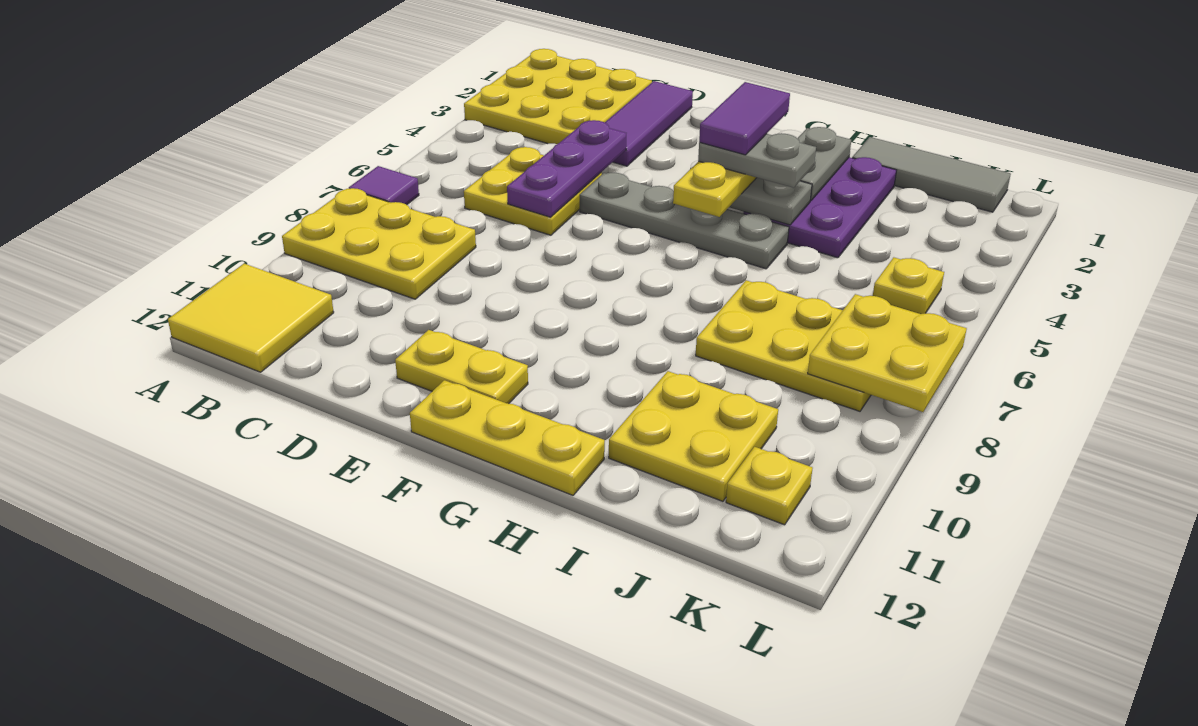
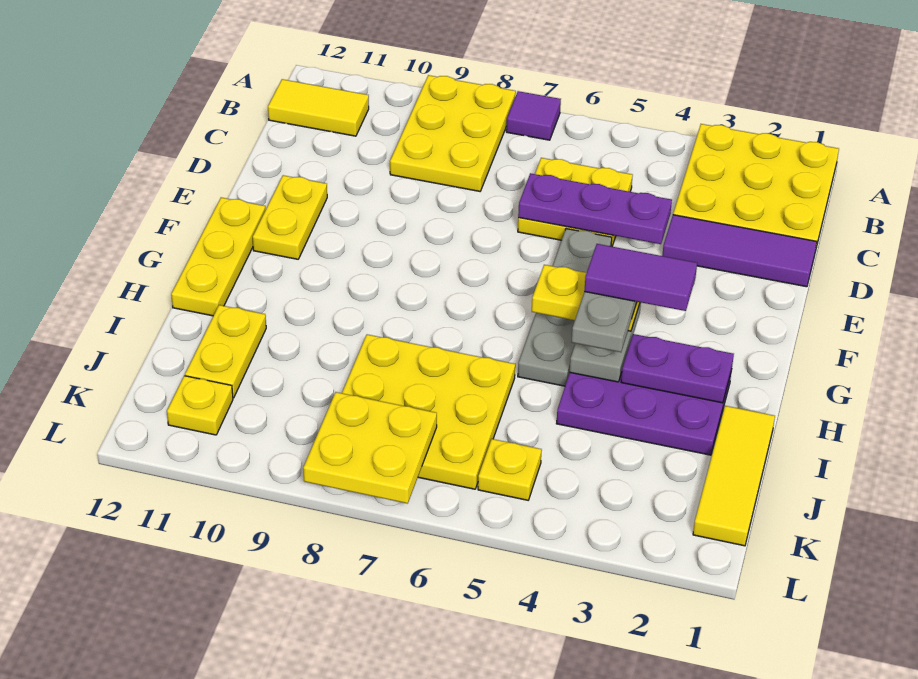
yellow 2x2 tile [168,264,334,372] -> yellow 1x2 tile [268,79,369,136]
grey 1x2 plate [797,127,851,201] -> purple 1x2 plate [621,334,734,403]
grey 1x3 tile [852,137,1011,212] -> yellow 1x3 tile [693,406,775,546]
yellow 2x3 plate [696,280,871,411] -> yellow 3x3 plate [342,334,515,489]
yellow 2x2 plate [609,371,778,501] -> yellow 1x2 plate [185,305,266,398]

